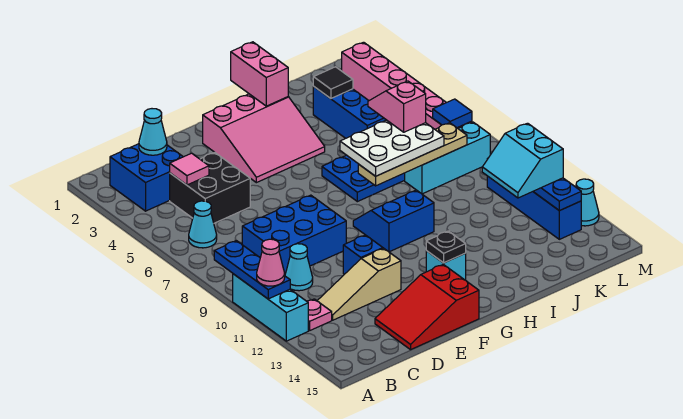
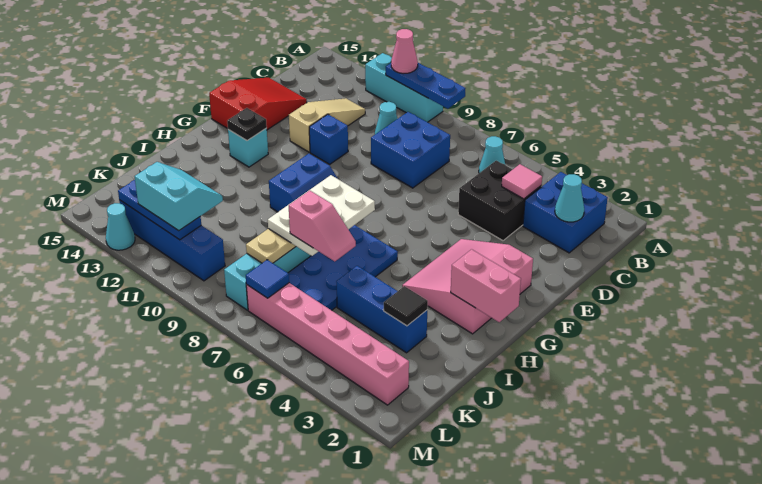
pink 1x1 plate [307,299,332,331] -> none
blue 2x3 brick [242,195,346,274] -> blue 2x2 brick [371,112,450,188]

